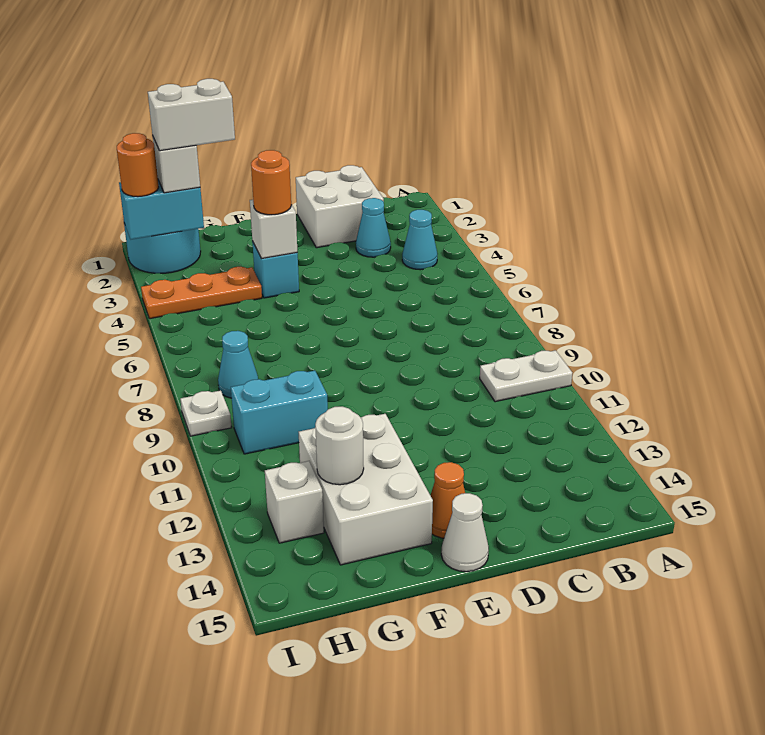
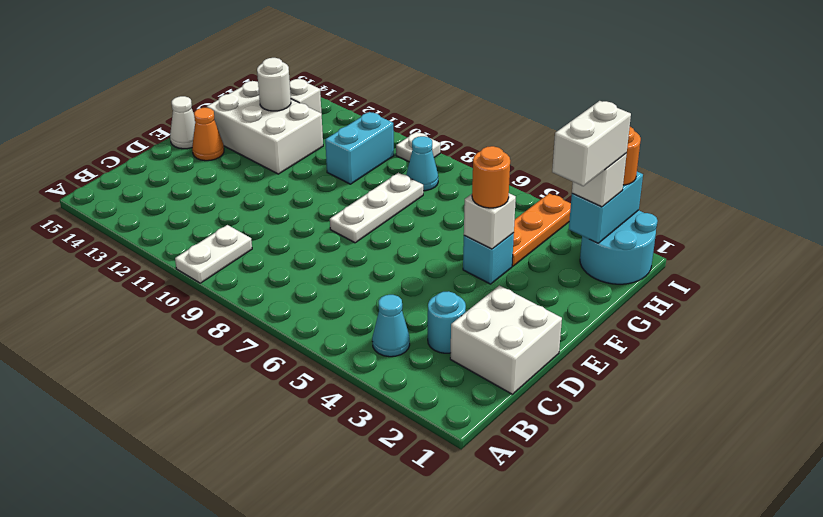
cyan 1x1 cone [356,198,391,257] -> cyan 1x1 round brick [428,291,466,353]
none -> white 1x3 plate [330,173,423,243]

